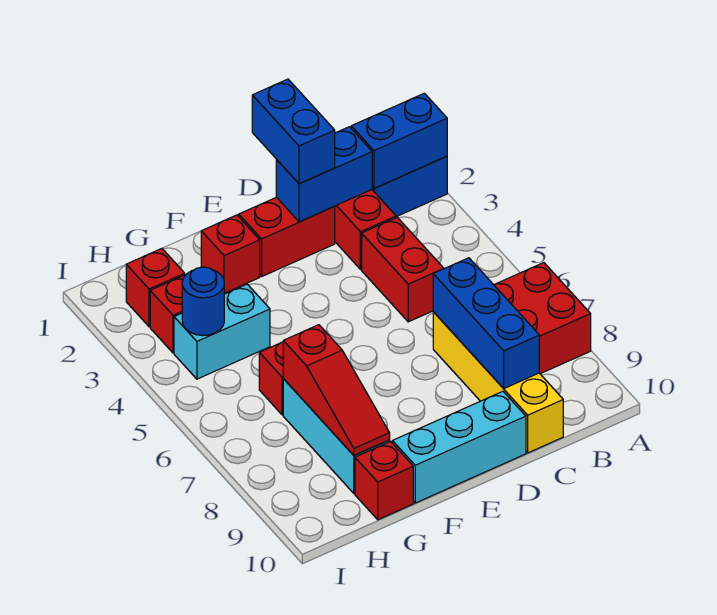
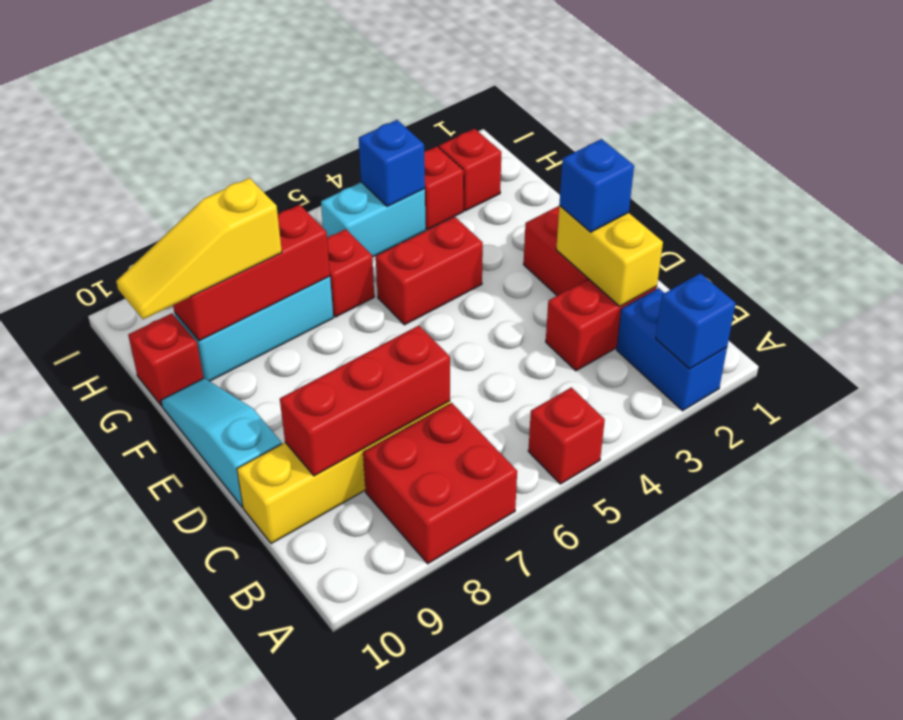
blue 1x2 brick [351,93,447,188] -> blue 1x1 brick [656,273,736,369]
blue 1x2 brick [276,127,372,222] -> yellow 1x2 brick [556,206,663,306]
red 1x2 brick [362,217,444,322] -> red 1x2 brick moved to [376,217,483,325]
blue 1x3 brick [433,258,539,388] -> red 1x3 brick [280,326,450,476]
blue 1x2 brick [252,79,335,184] -> blue 1x1 brick [559,139,634,232]
cyan 1x3 brick [392,391,526,503] -> cyan 1x3 slope [161,378,282,507]
red 1x1 brick [201,215,260,293] -> red 1x1 brick moved to [528,387,605,484]
cyan 1x2 brick [174,284,270,379] -> cyan 1x2 brick turned to [321,182,426,257]
red 1x3 slope [283,325,390,455] -> red 1x3 brick [173,205,330,341]
none -> yellow 1x3 slope [116,178,282,319]
blue 1x1 round brick [182,267,224,336] -> blue 1x1 brick [359,120,425,206]

